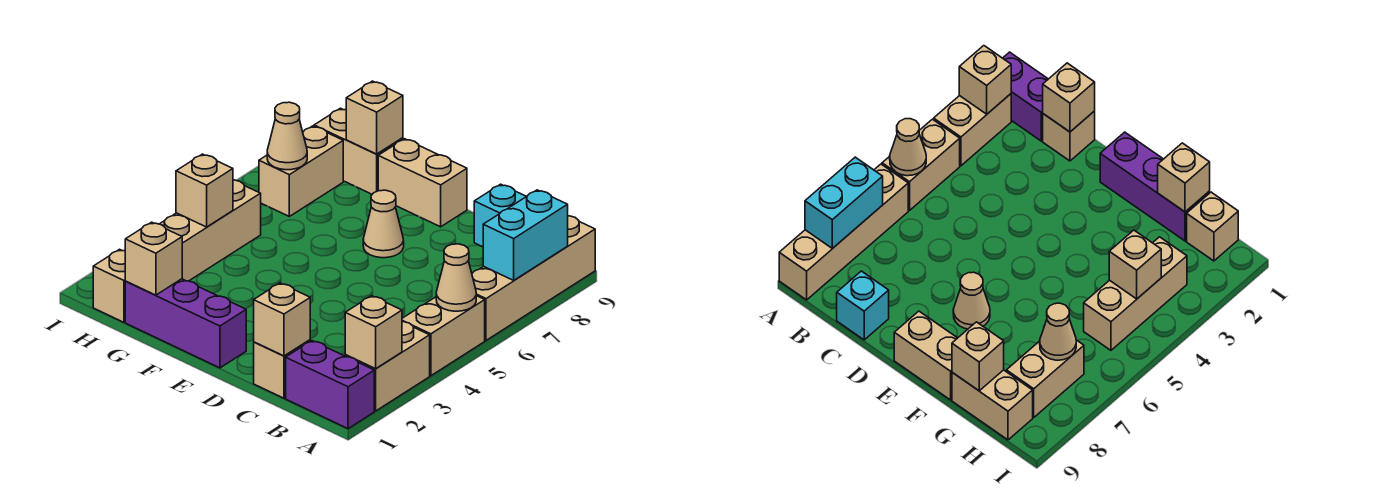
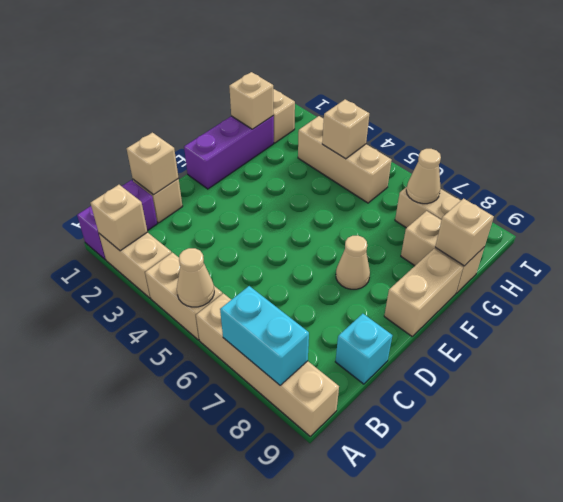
tan 1x2 brick [314,108,403,194] -> tan 1x2 brick turned to [401,211,484,293]

